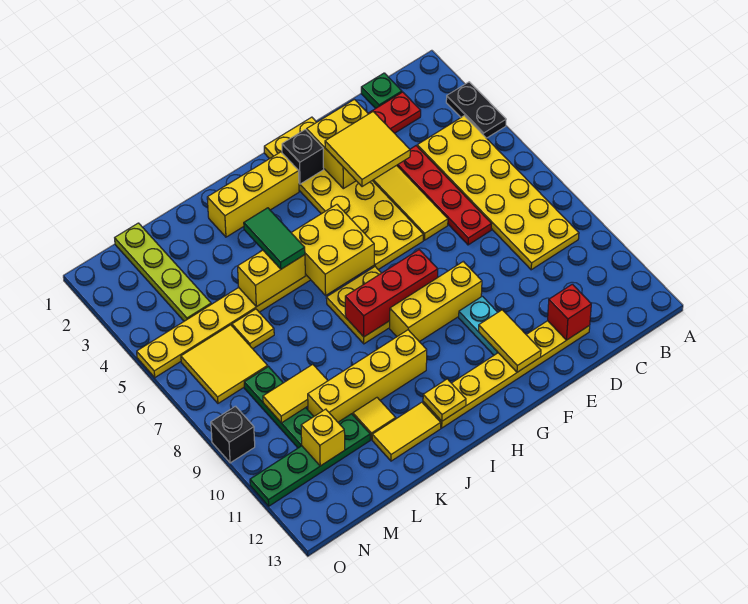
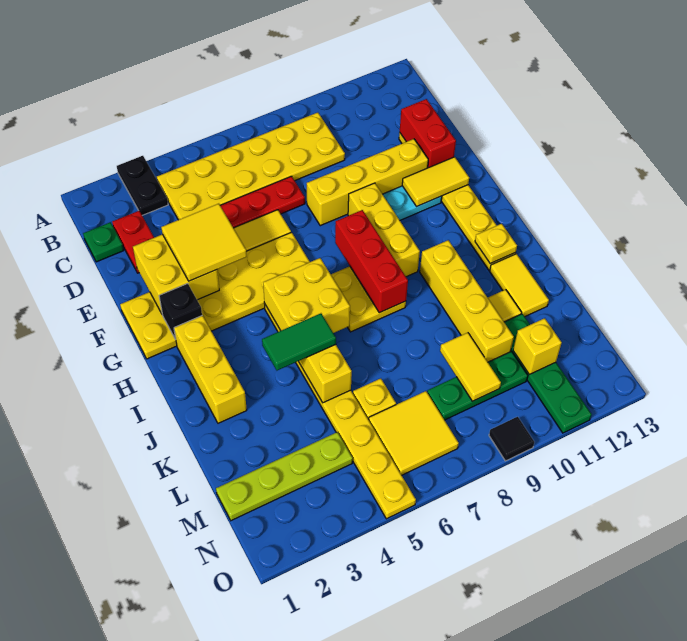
black 1x2 plate [446,82,506,138] -> black 1x2 plate turned to [117,156,168,215]
red 1x1 brick [548,284,591,340] -> red 1x2 brick [400,99,456,168]
none -> yellow 1x4 brick [307,139,428,226]
black 1x1 brick [211,406,255,463] -> black 1x1 tile [489,417,534,461]

